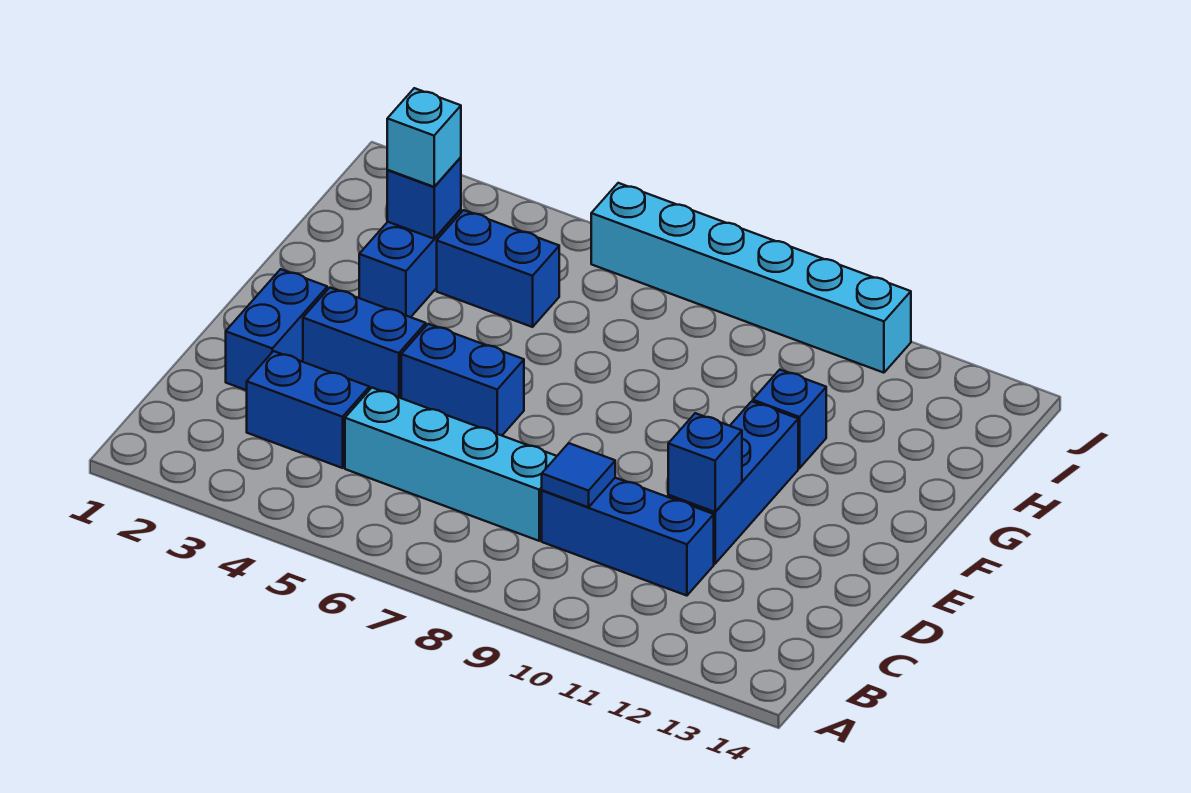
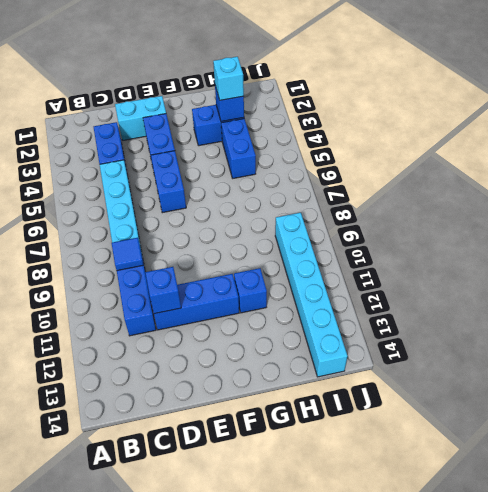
blue 1x2 brick [226,269,327,390] -> cyan 1x2 brick [115,96,166,140]
cyan 1x6 brick [591,183,911,373] -> cyan 1x6 brick moved to [275,213,348,377]

